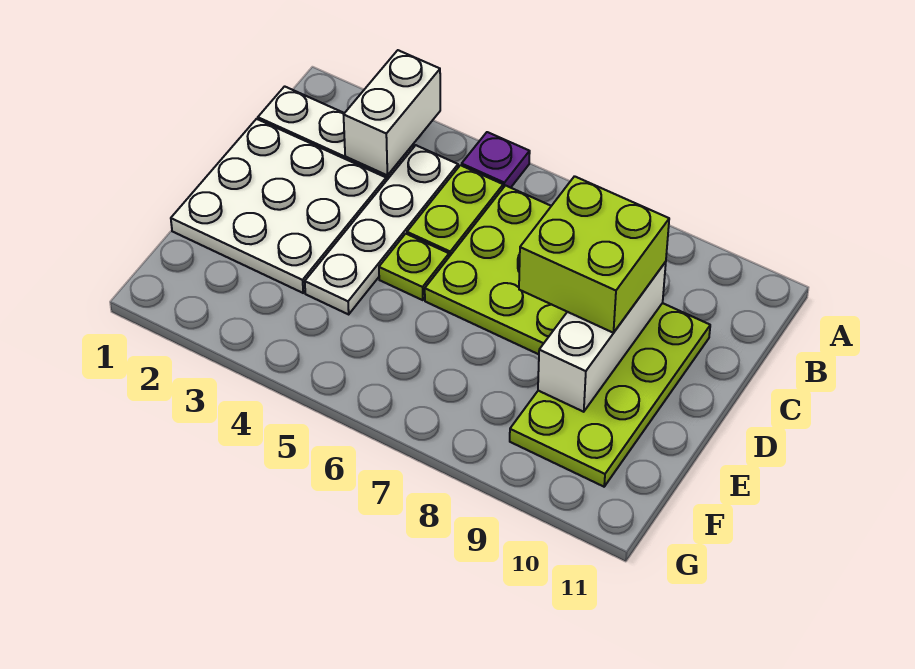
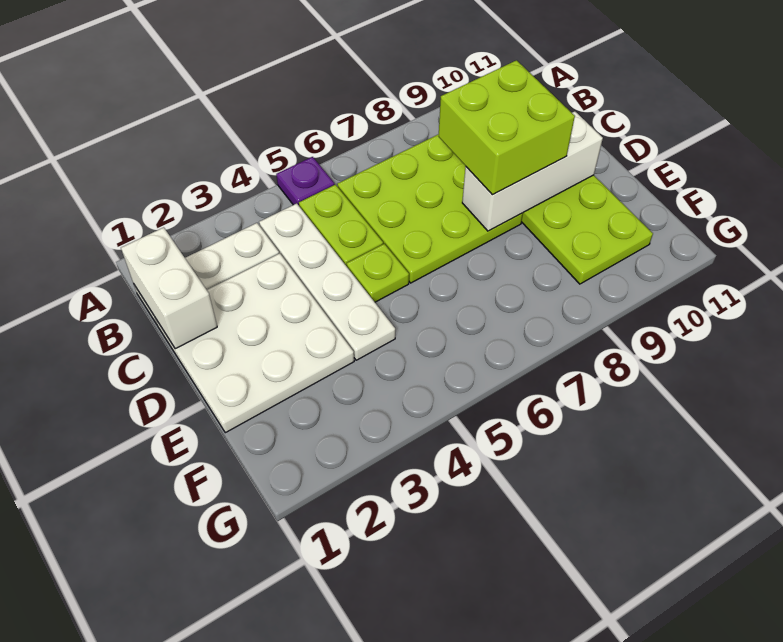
white 1x2 brick [344,50,440,175] -> white 1x2 brick moved to [121,227,217,349]
white 1x3 brick [538,262,666,412] -> white 1x3 brick turned to [462,111,603,231]

